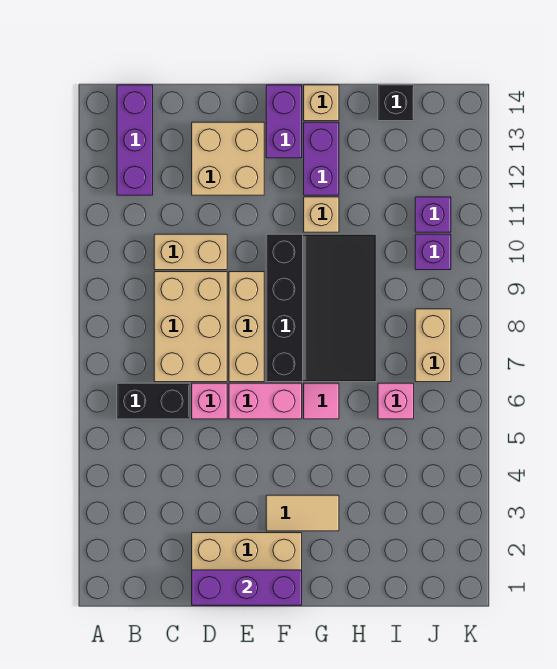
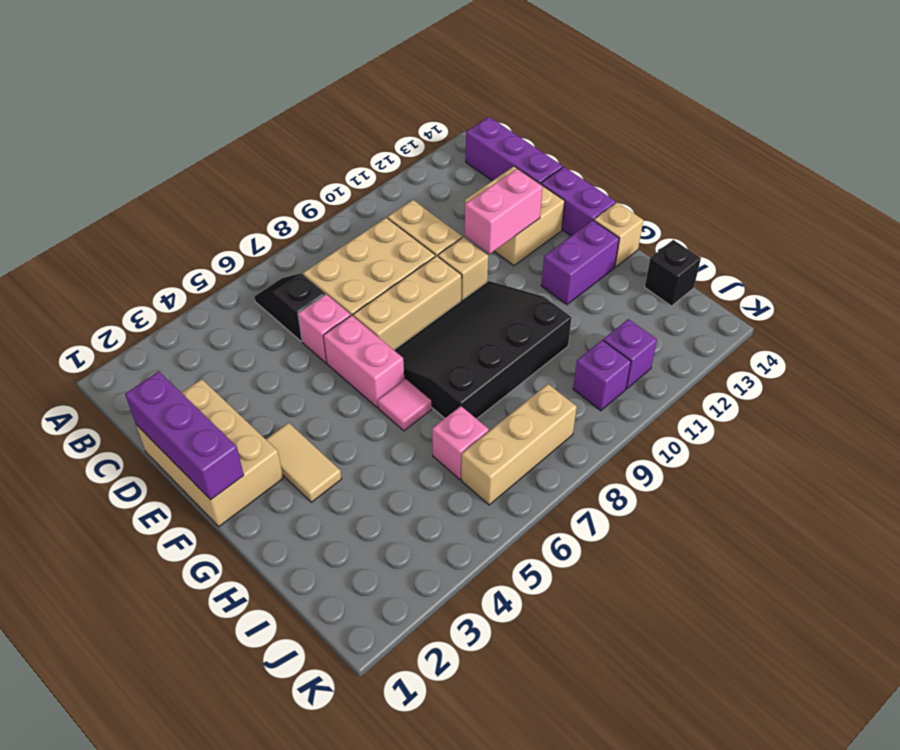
black 1x2 brick [117,383,190,419] -> black 1x2 slope [254,273,325,341]
purple 1x3 brick [117,85,153,195] -> purple 1x3 brick turned to [466,117,563,184]
none -> pink 1x2 brick [465,169,543,254]
black 3x4 slope [266,234,376,382] -> black 3x4 slope turned to [394,281,572,419]
purple 1x2 brick [266,85,302,158] -> purple 1x2 brick turned to [541,167,616,236]
tan 1x1 brick [304,197,339,232] -> tan 1x1 brick moved to [438,237,488,301]
tan 1x2 brick [415,309,451,382] -> tan 1x3 brick [461,384,577,505]

